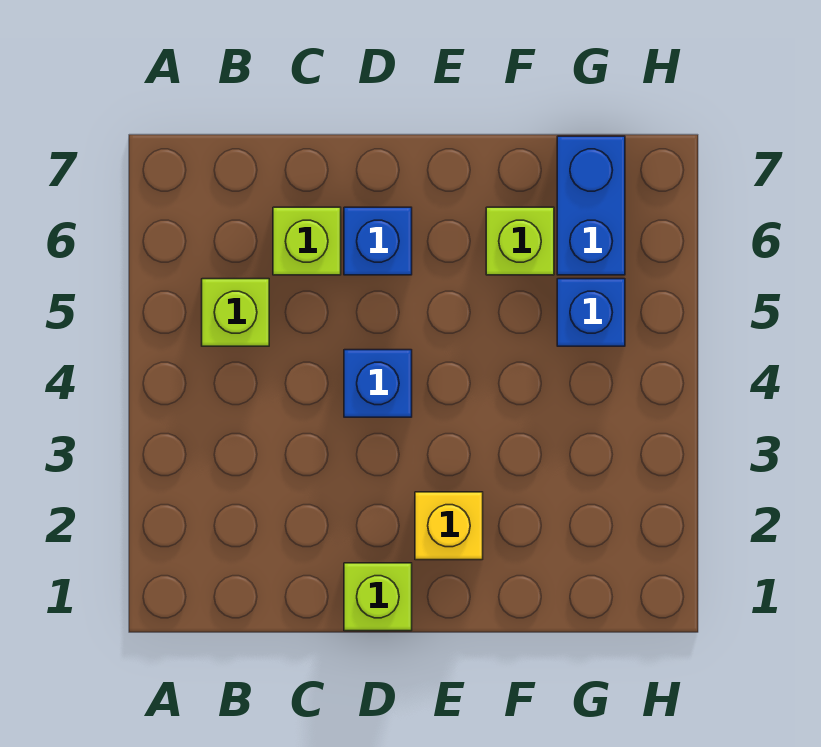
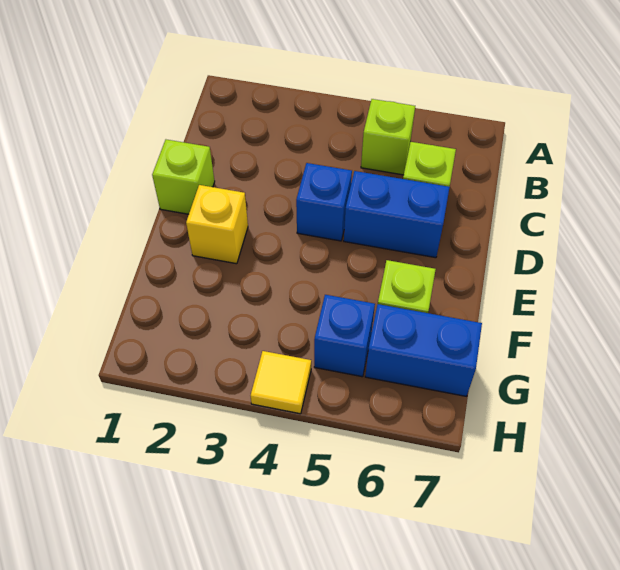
blue 1x1 brick [344,207,412,275] -> blue 1x2 brick [344,171,450,258]
none -> yellow 1x1 tile [251,351,311,414]

